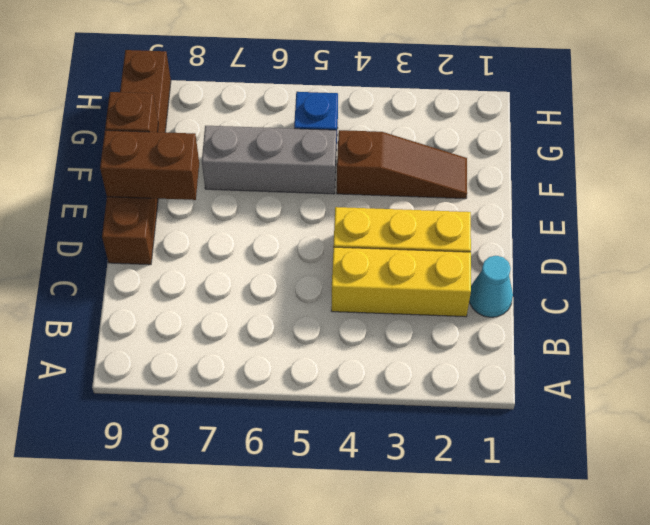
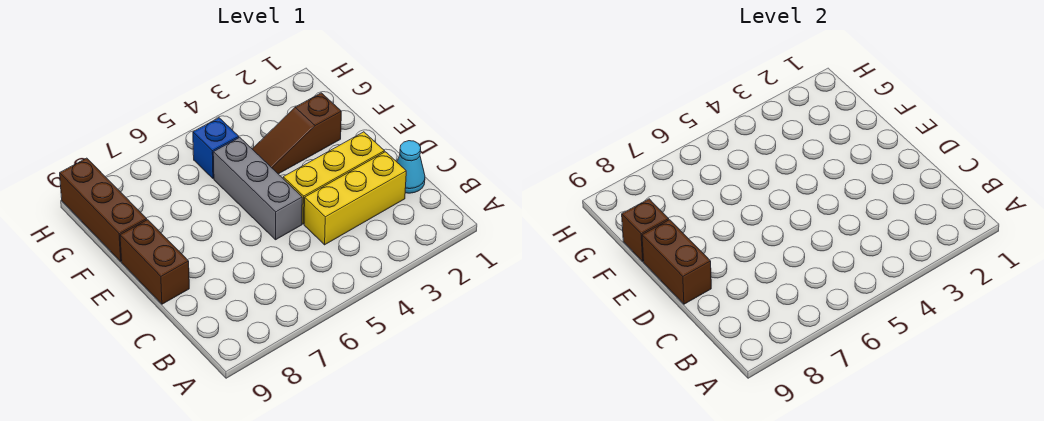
brown 1x2 brick [100,130,199,200] -> brown 1x2 brick turned to [642,220,711,304]
brown 1x3 slope [337,130,467,199] -> brown 1x3 slope turned to [253,93,341,174]
grey 1x3 brick [202,126,336,194] -> grey 1x3 brick turned to [213,137,302,240]

